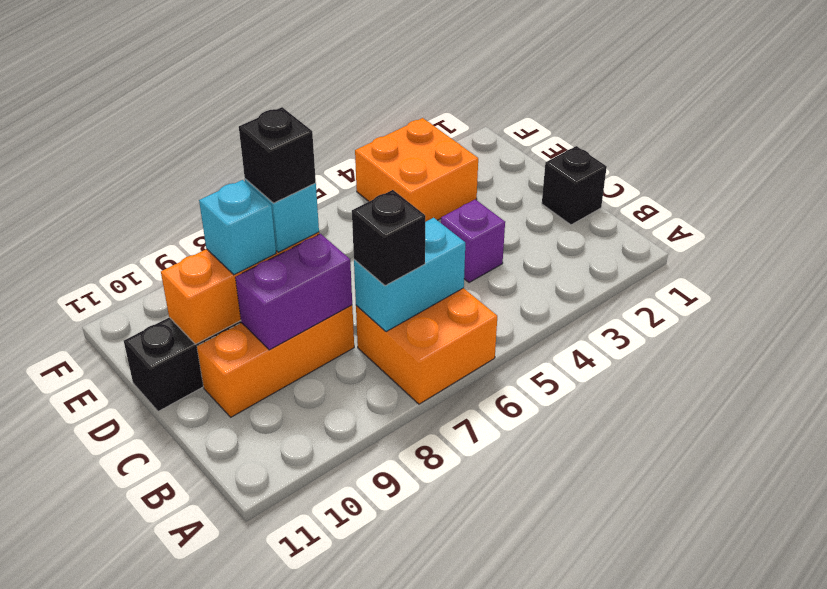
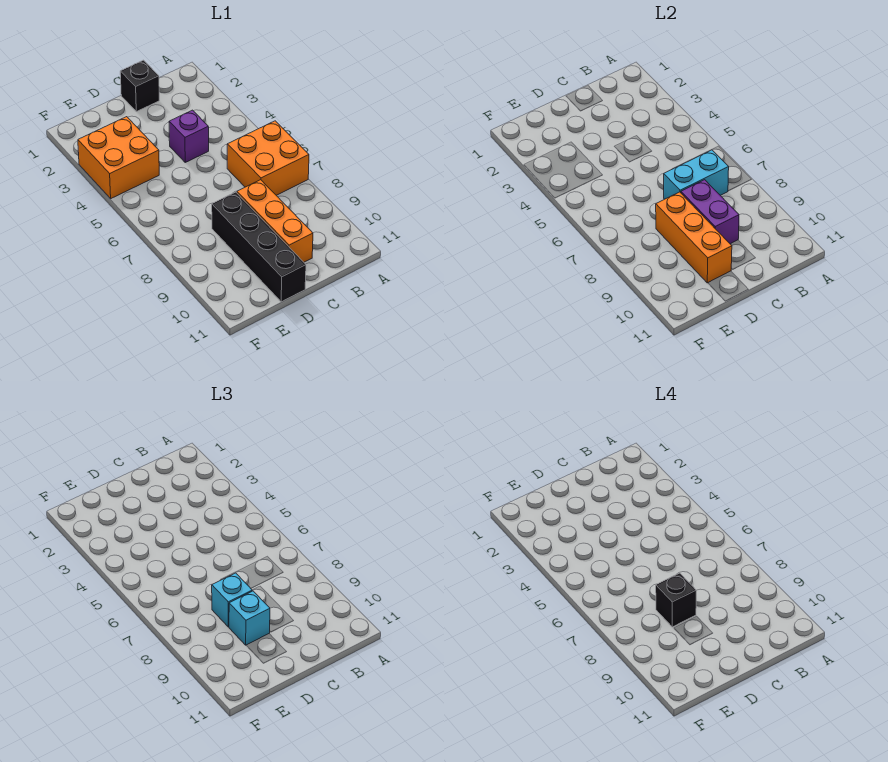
cyan 1x2 brick [354,218,465,332] -> cyan 1x2 brick turned to [664,150,729,199]
black 1x1 brick [352,190,425,286] -> none

